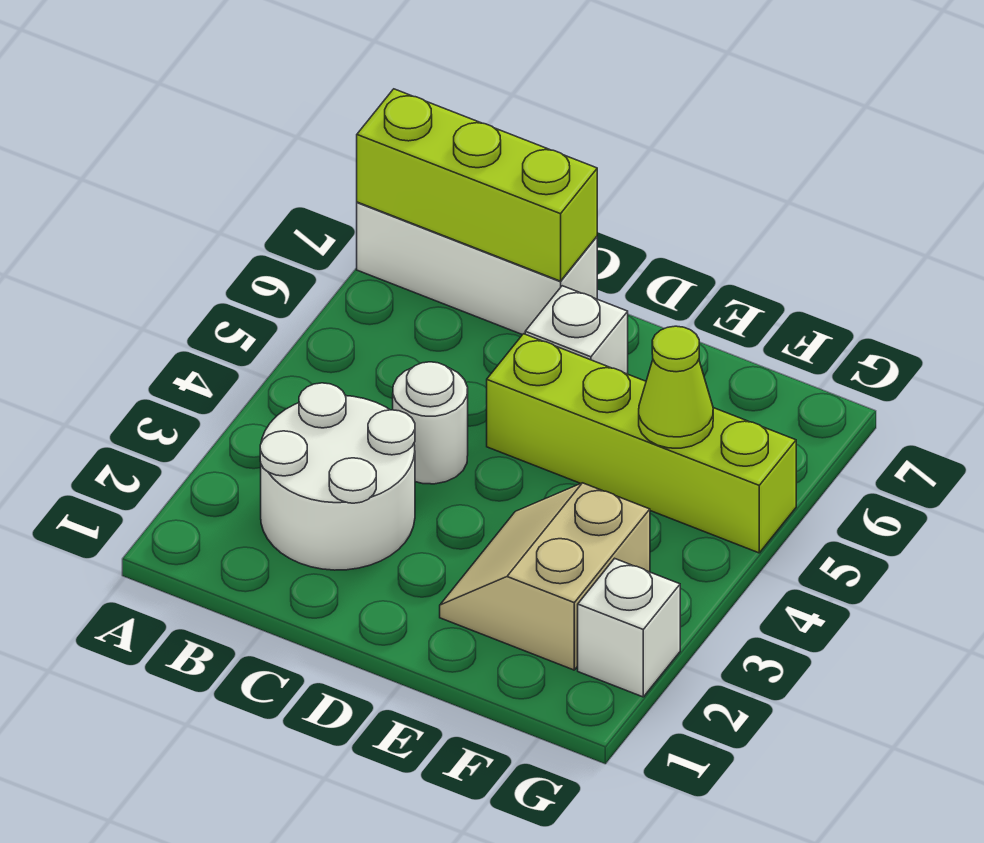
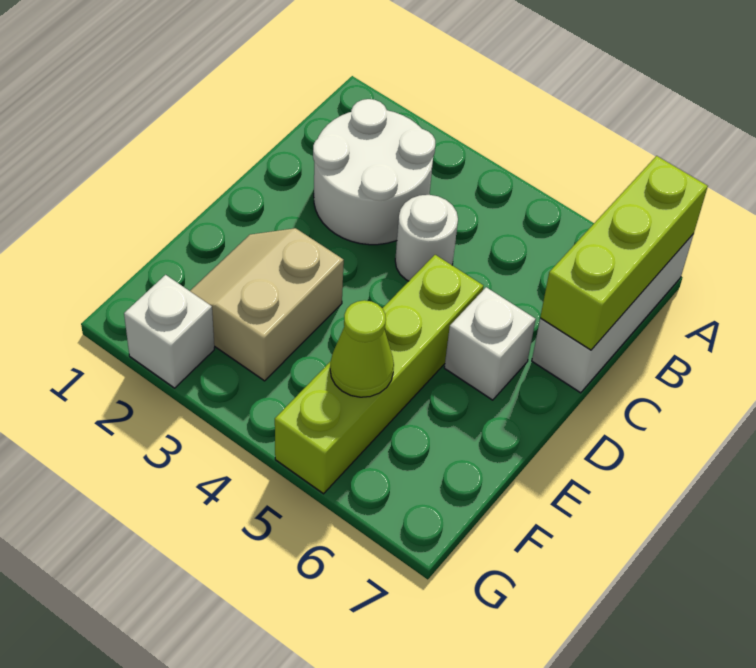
tan 2x2 slope [440,483,650,670] -> tan 2x2 slope turned to [190,228,344,381]

